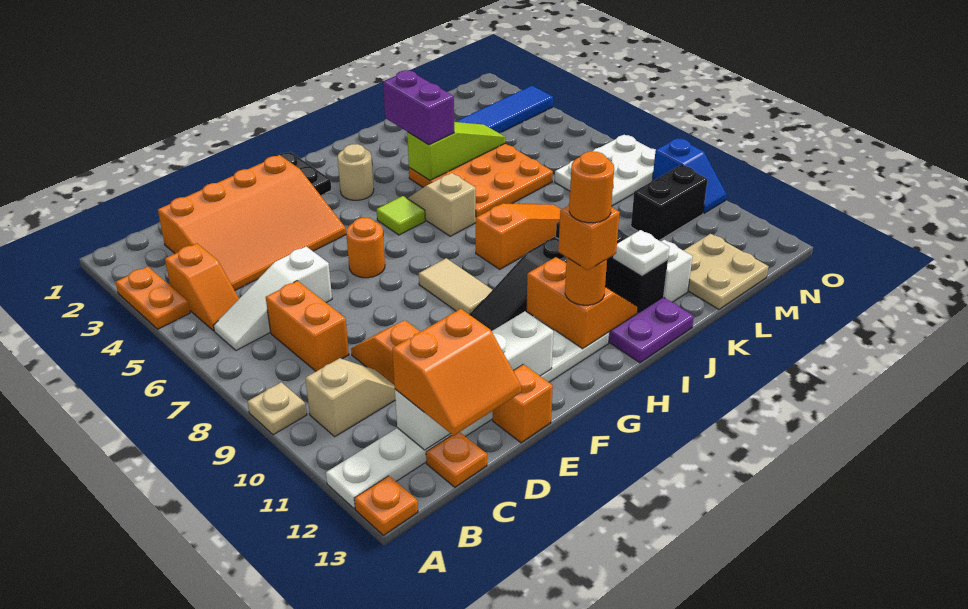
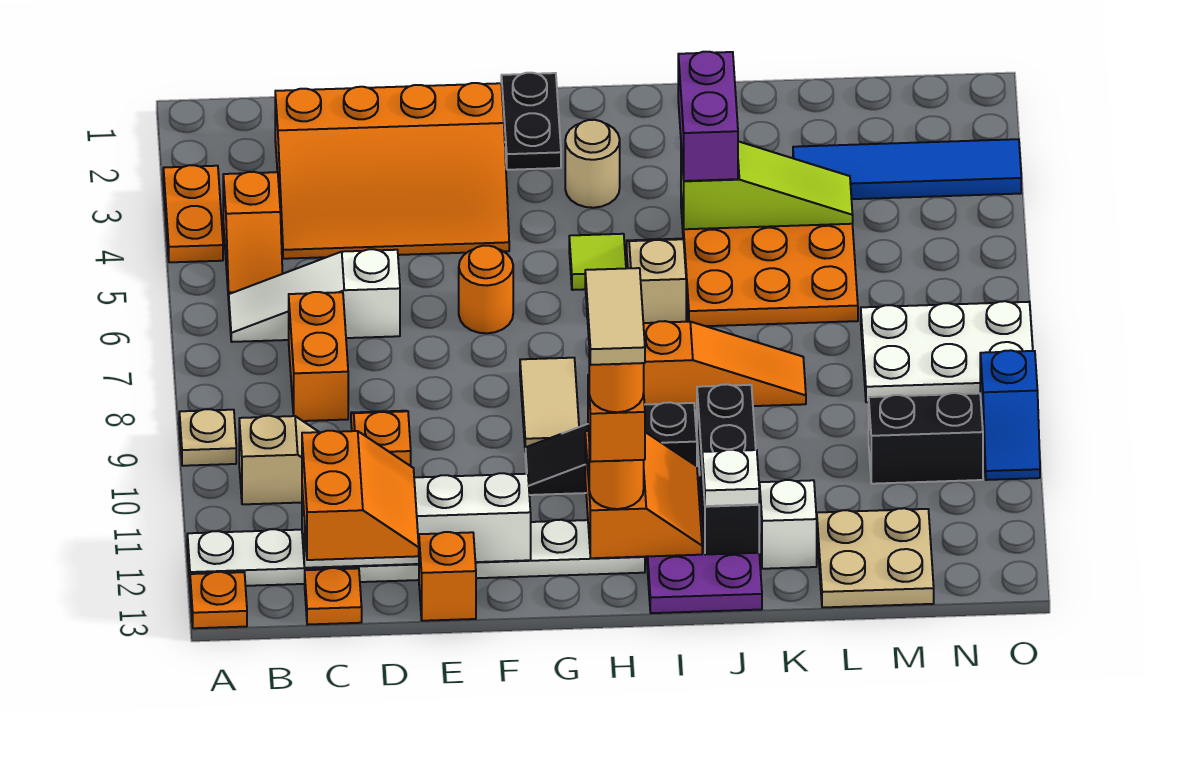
orange 2x2 slope [392,309,521,435] -> orange 2x2 slope turned to [302,431,419,560]
none -> tan 1x2 tile [585,268,645,365]

